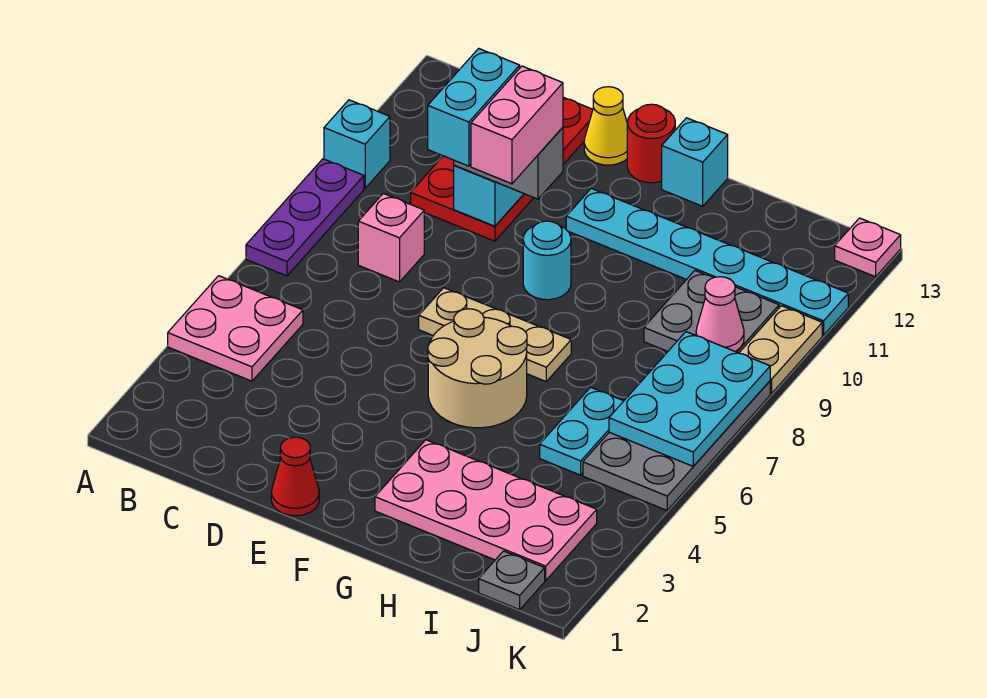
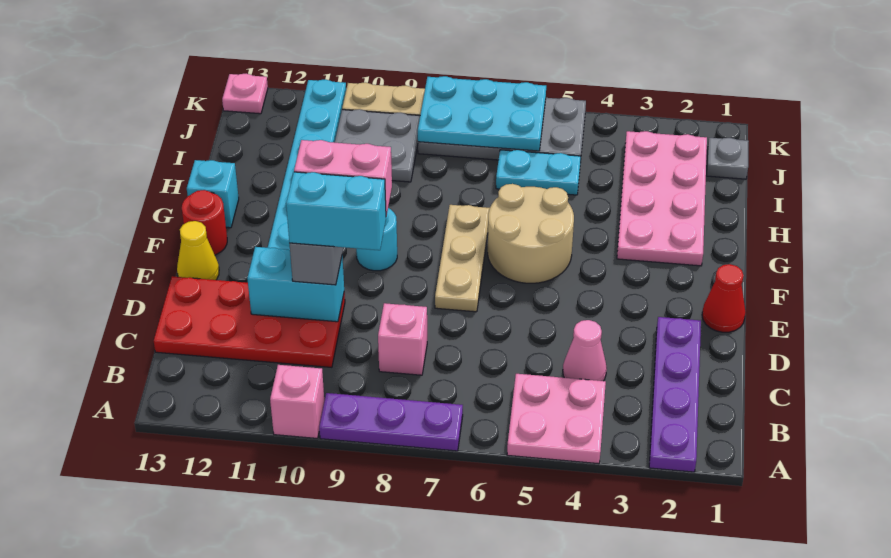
none -> purple 1x4 plate [649,317,701,472]
cyan 1x1 brick [324,100,390,188] -> pink 1x1 brick [270,365,324,439]
pink 1x1 cone [696,277,744,352] -> pink 1x1 cone moved to [563,320,607,381]

